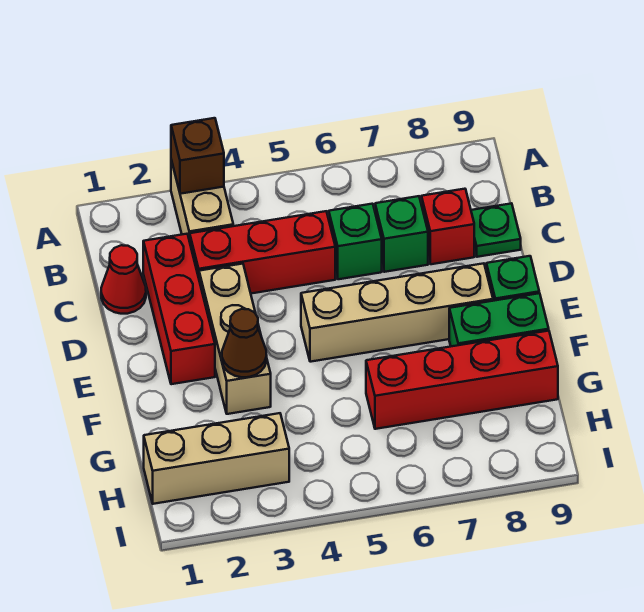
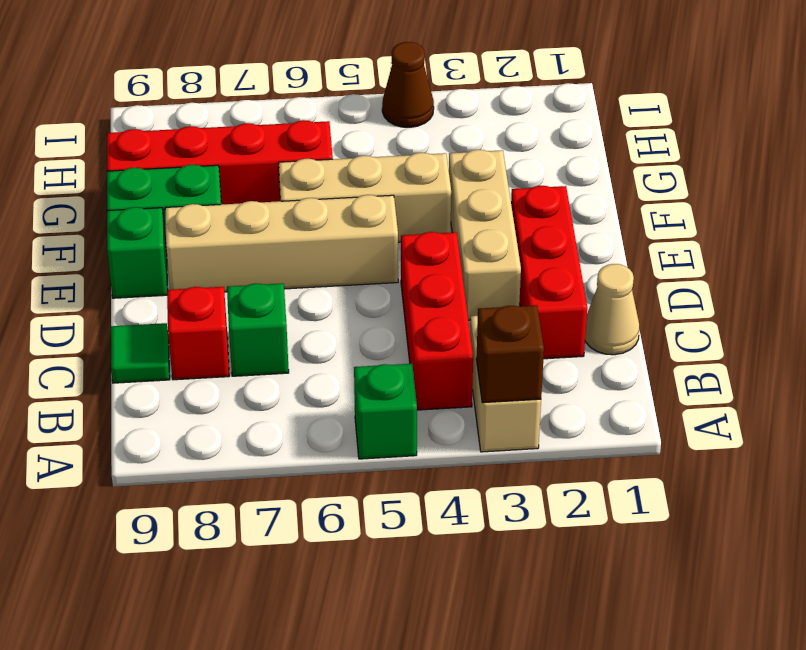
red 1x1 cone [101,245,146,314] -> tan 1x1 cone [585,264,639,355]
red 1x3 brick [190,211,335,293] -> red 1x3 brick turned to [401,232,473,410]
green 1x1 brick [329,204,382,279] -> green 1x1 brick moved to [354,364,417,459]
green 1x1 plate [471,203,521,257] -> green 1x1 tile [111,323,170,383]
brown 1x1 cone [222,309,267,377] -> brown 1x1 cone moved to [382,42,434,127]
tan 1x3 brick [144,413,289,504] -> tan 1x3 brick moved to [279,153,451,242]

